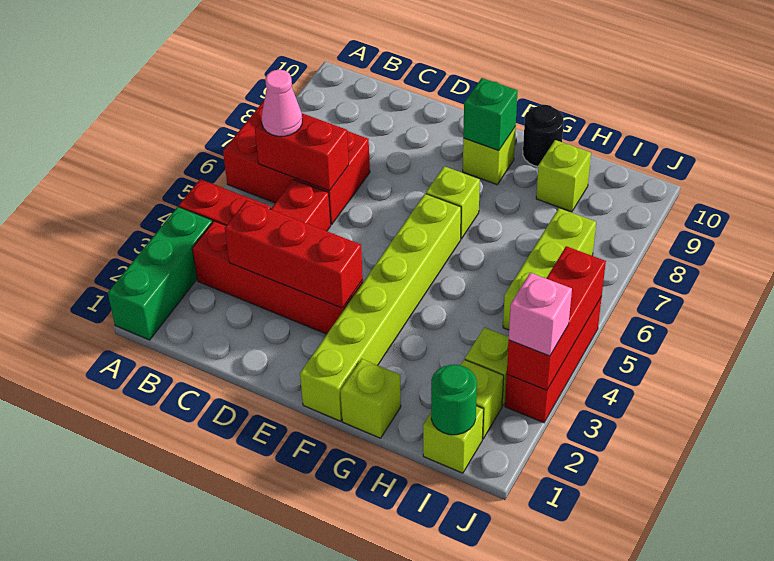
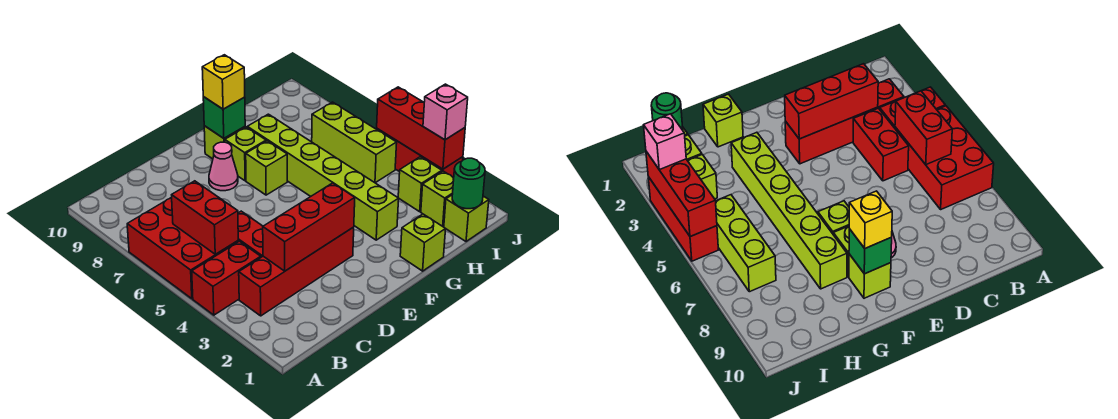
green 1x3 brick [108,207,212,340] -> none
red 2x3 brick [223,101,370,225] -> red 2x3 brick turned to [127,197,238,299]
red 1x2 brick [255,113,349,191] -> red 1x2 brick turned to [172,181,238,254]
pink 1x1 cone [262,70,302,136] -> pink 1x1 cone moved to [209,142,238,191]
lime 1x6 brick [300,194,461,421] -> lime 1x6 brick moved to [247,114,399,240]
none -> yellow 1x1 brick [202,55,245,109]
black 1x1 round brick [523,105,564,166] -> none
lime 1x1 brick [536,140,591,212] -> lime 1x1 brick moved to [225,127,266,181]

